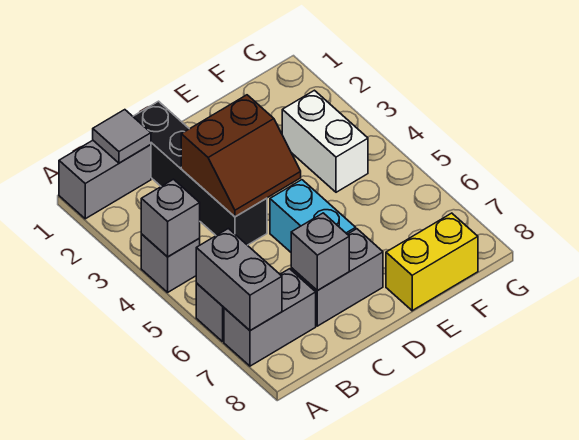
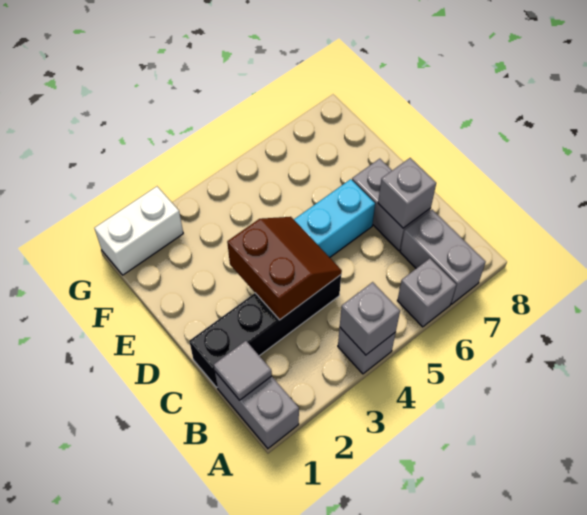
grey 1x2 brick [196,229,282,331] -> none
yellow 1x2 brick [386,213,478,311] -> none
white 1x2 brick [282,90,368,192] -> white 1x2 brick moved to [95,187,183,275]

